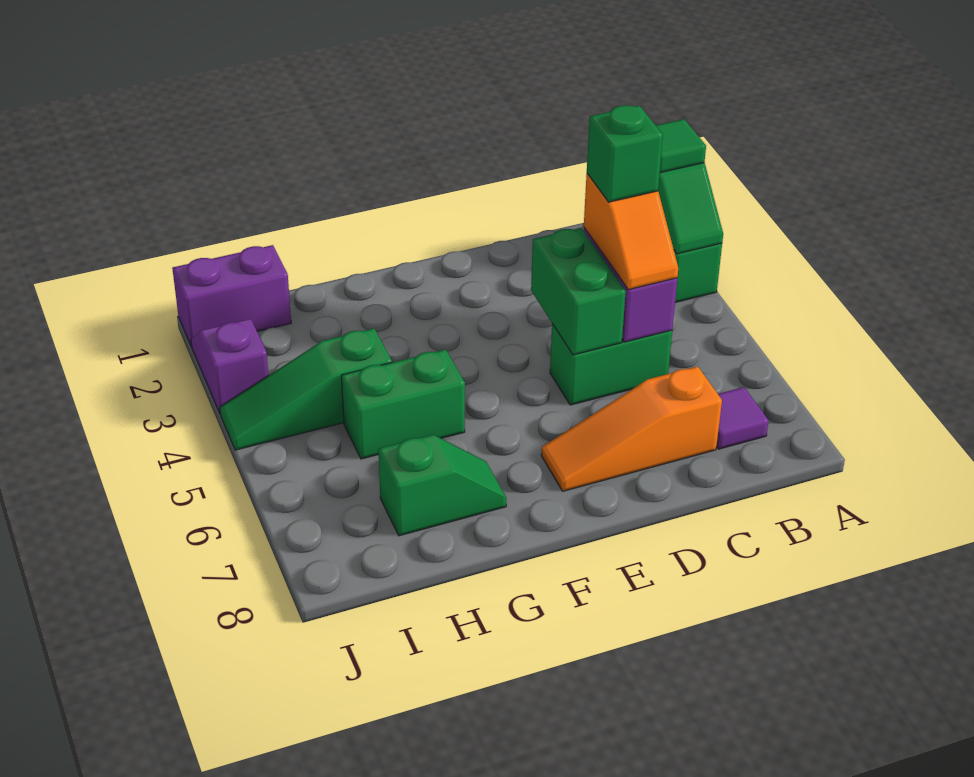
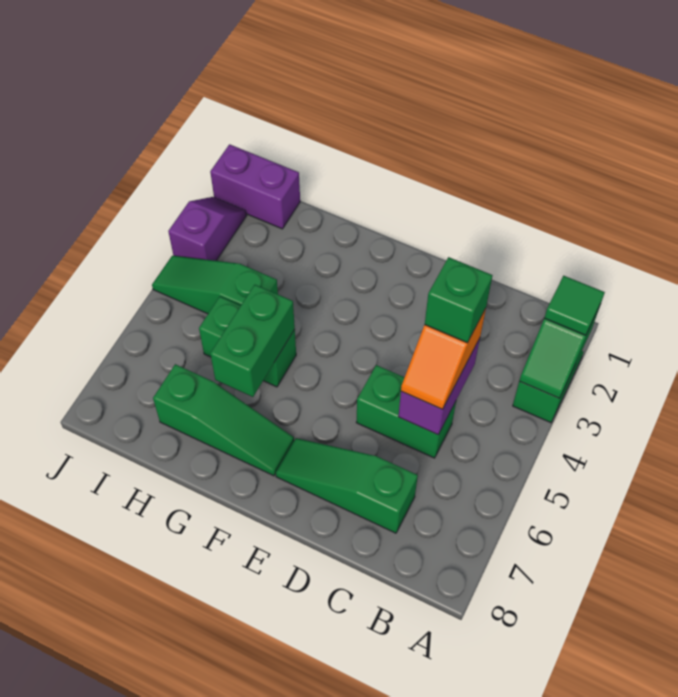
purple 1x1 tile [716,387,769,449] -> none
orange 1x3 slope [541,366,722,491] -> green 1x3 slope [276,438,418,533]
green 1x2 brick [531,228,626,355] -> green 1x2 brick moved to [210,285,295,397]
green 1x2 slope [378,434,506,536] -> green 1x3 slope [153,364,294,476]

